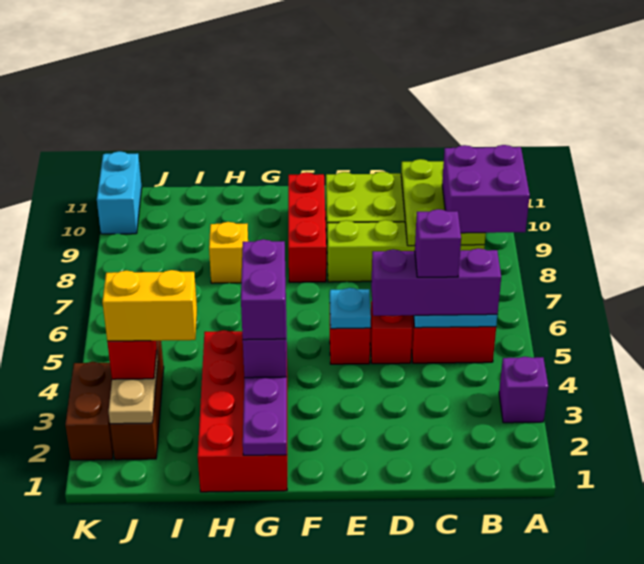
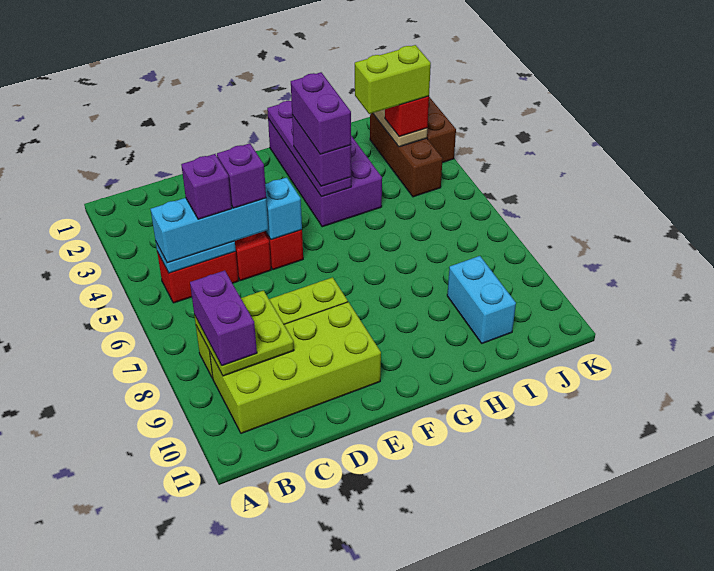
purple 1x1 brick [499,357,548,423] -> purple 1x1 brick moved to [217,143,266,208]
purple 2x2 brick [442,145,530,233] -> purple 1x2 brick [190,271,257,366]
purple 1x3 brick [371,248,501,316] -> cyan 1x3 brick [151,198,268,263]
lime 2x3 plate [401,159,486,246] -> lime 2x2 plate [194,290,294,376]
cyan 1x1 plate [330,288,371,329] -> cyan 1x1 brick [265,177,302,240]
red 1x3 brick [288,172,326,282] -> none
red 2x4 brick [198,330,287,492] -> purple 2x4 brick [268,119,382,227]
yellow 1x1 brick [209,222,248,283] -> none
yellow 1x2 brick [102,270,197,341] -> lime 1x2 brick [355,45,431,114]
cyan 1x2 brick [97,151,142,234] -> cyan 1x2 brick moved to [447,256,516,343]

